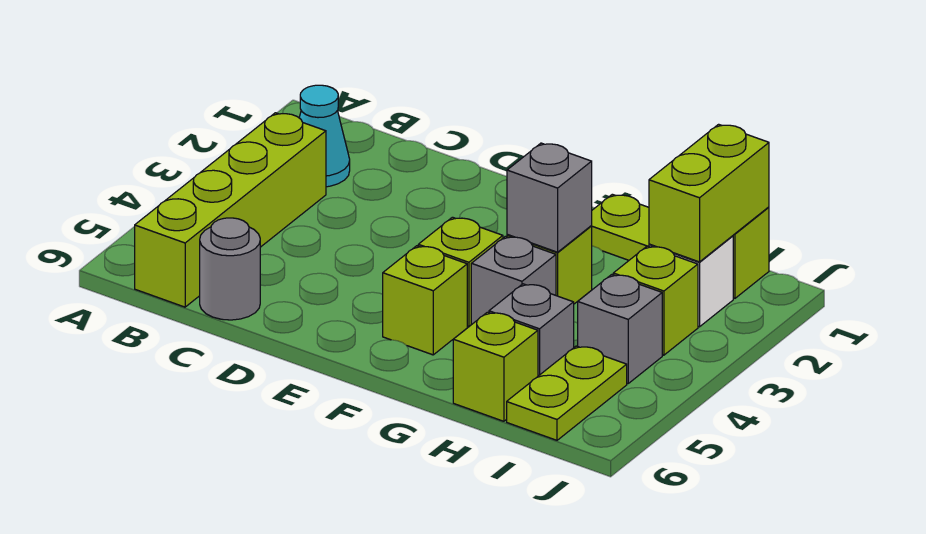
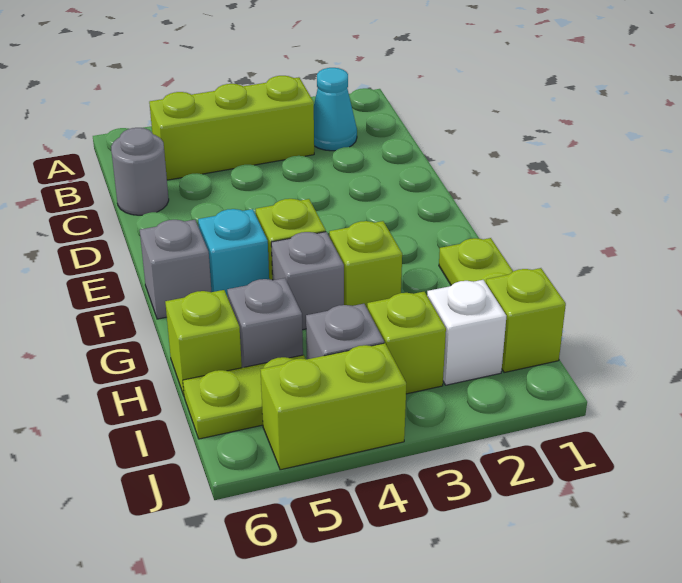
lime 1x4 brick [135,113,326,307] -> lime 1x3 brick [149,76,314,180]
lime 1x1 brick [383,246,467,355] -> cyan 1x1 brick [198,209,269,297]
grey 1x1 brick [507,143,592,252] -> grey 1x1 brick moved to [140,220,211,319]
lime 1x2 brick [649,124,769,262] -> lime 1x2 brick moved to [260,343,406,470]

